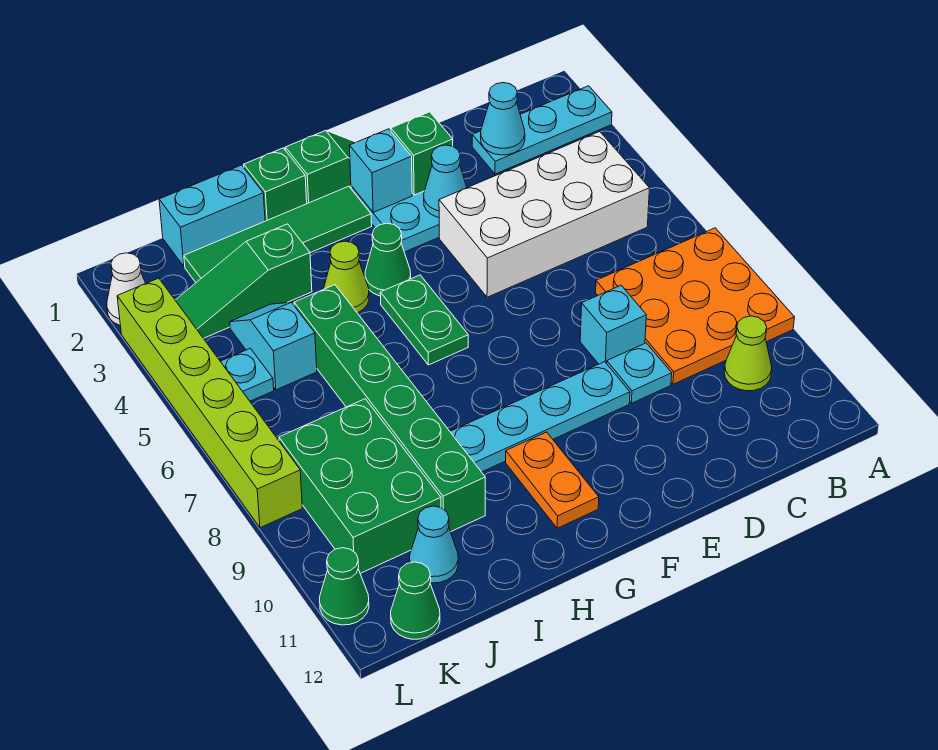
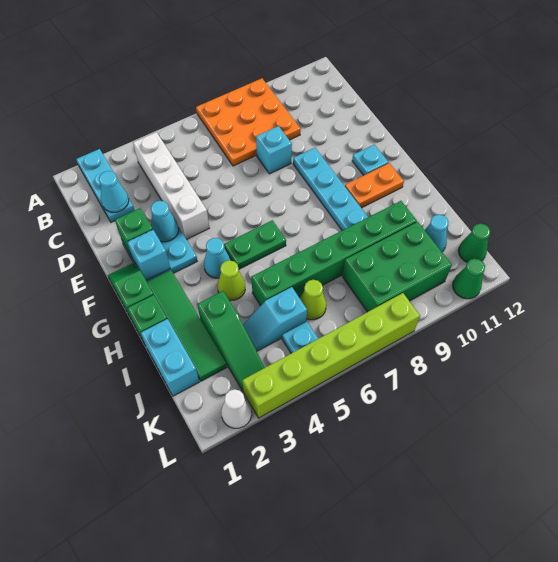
white 2x4 brick [439,131,649,297] -> white 1x4 brick [133,132,209,239]
lime 1x1 cone [724,316,772,391] -> lime 1x1 cone moved to [300,280,326,320]
cyan 1x1 plate [607,343,672,403] -> cyan 1x1 plate moved to [352,145,389,175]
green 1x1 cone [365,223,411,296] -> cyan 1x1 cone [204,238,230,278]

